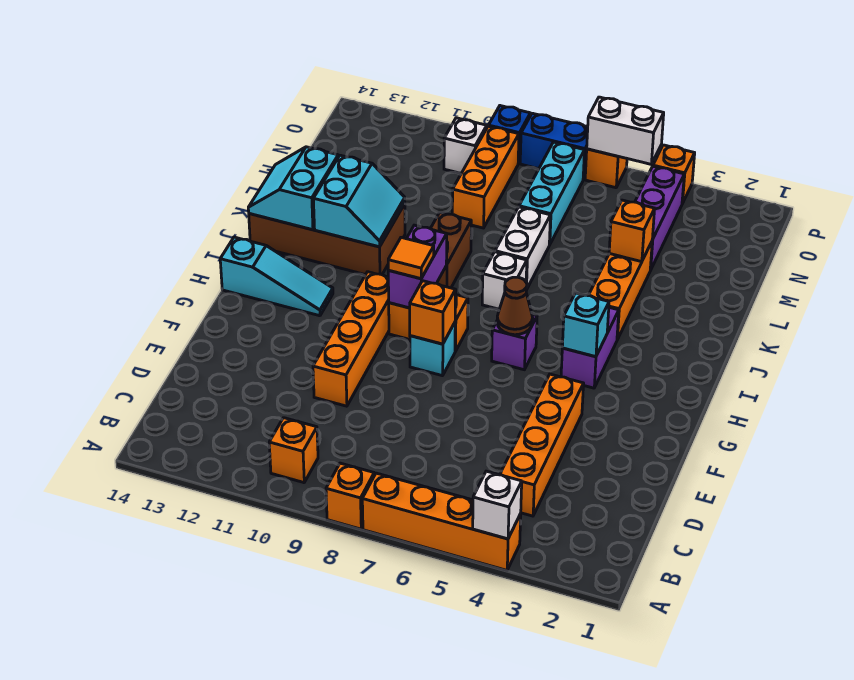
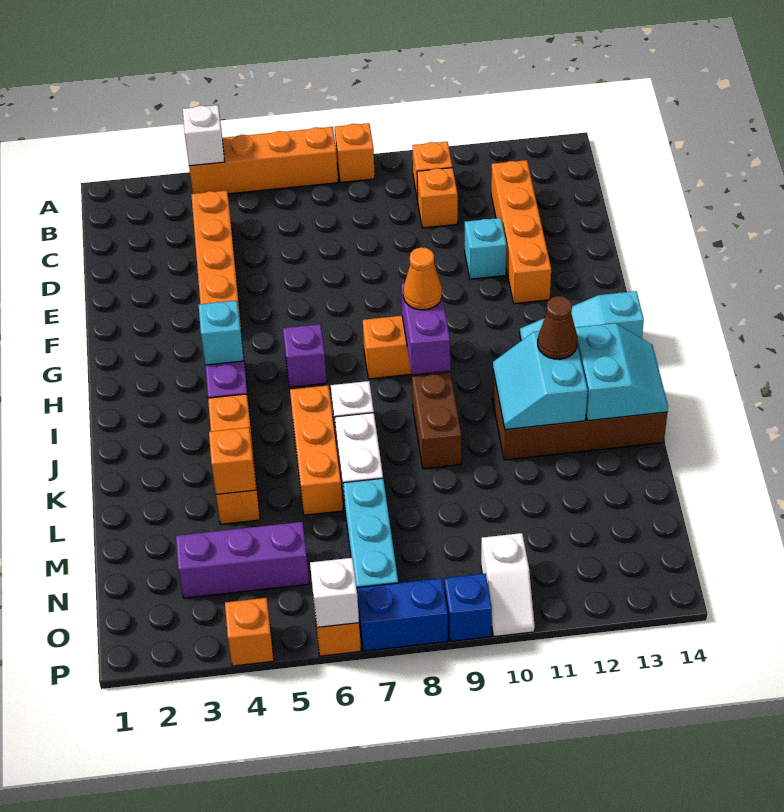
orange 1x4 brick [313,272,389,406] -> orange 1x4 brick moved to [491,160,551,304]
cyan 1x1 brick [410,323,455,376] -> cyan 1x1 brick moved to [465,218,507,279]
orange 1x1 brick [410,281,456,344] -> orange 1x1 brick moved to [417,168,458,228]
brown 1x1 cone [497,277,533,335] -> brown 1x1 cone moved to [538,296,577,359]
orange 1x1 tile [388,237,434,279] -> orange 1x1 cone [403,247,442,310]
purple 1x3 brick [635,166,684,270] -> purple 1x3 brick turned to [176,522,309,598]
orange 1x3 brick [452,126,519,228] -> orange 1x3 brick moved to [290,385,343,515]
white 1x2 brick [587,97,664,164] -> white 1x1 brick [310,558,359,627]

